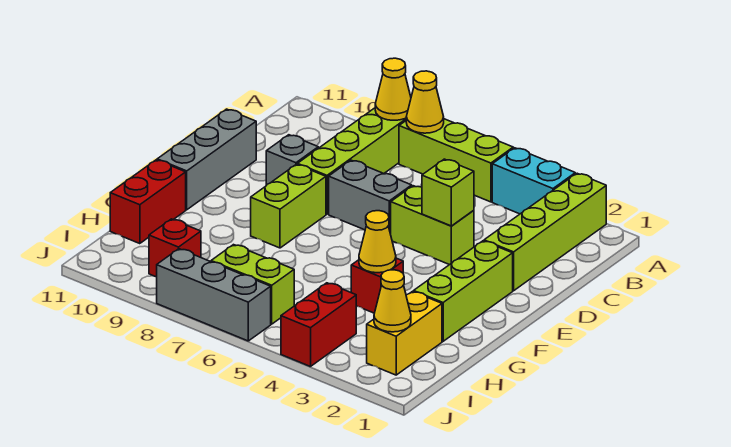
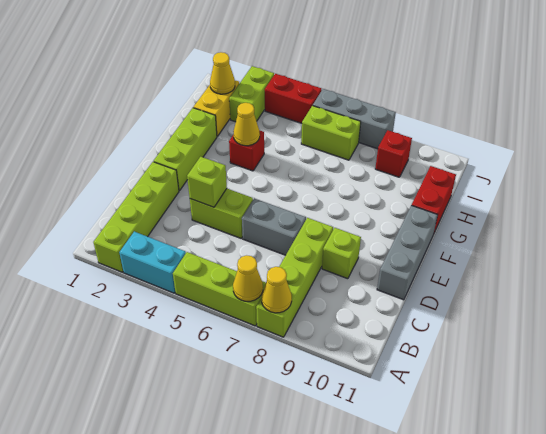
grey 1x1 brick [266,135,318,185] -> lime 1x1 brick [322,228,361,279]
lime 1x2 brick [251,164,326,248] -> lime 1x2 brick moved to [229,66,274,122]
red 1x2 brick [281,283,356,367] -> red 1x2 brick turned to [265,74,322,123]

